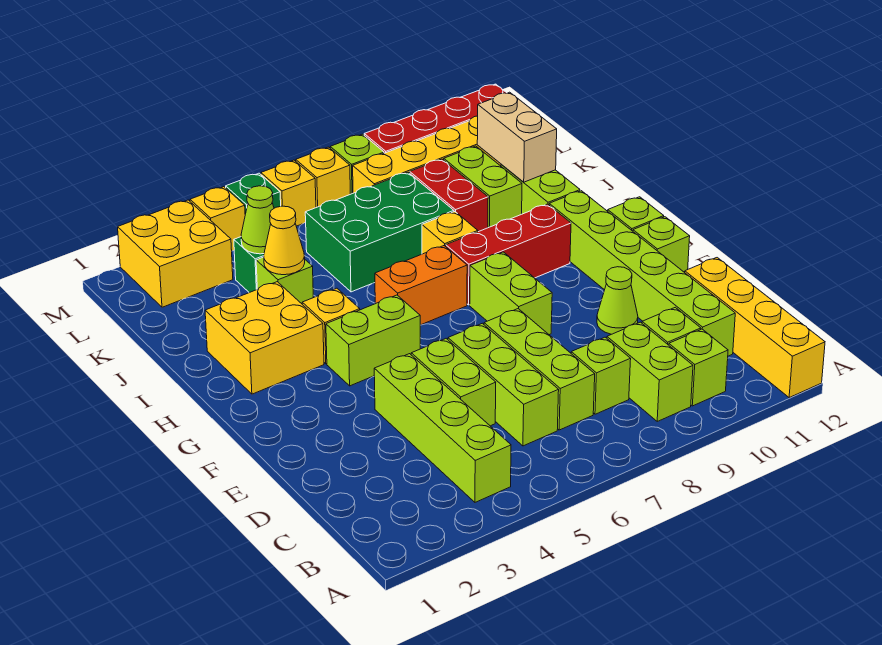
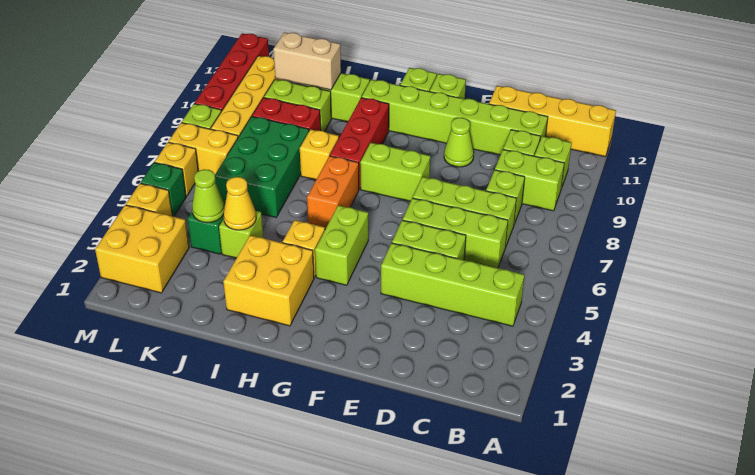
yellow 1x1 brick [296,147,350,208] -> yellow 1x2 brick [168,123,238,174]

